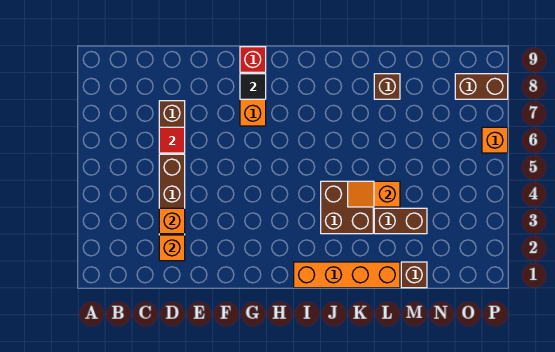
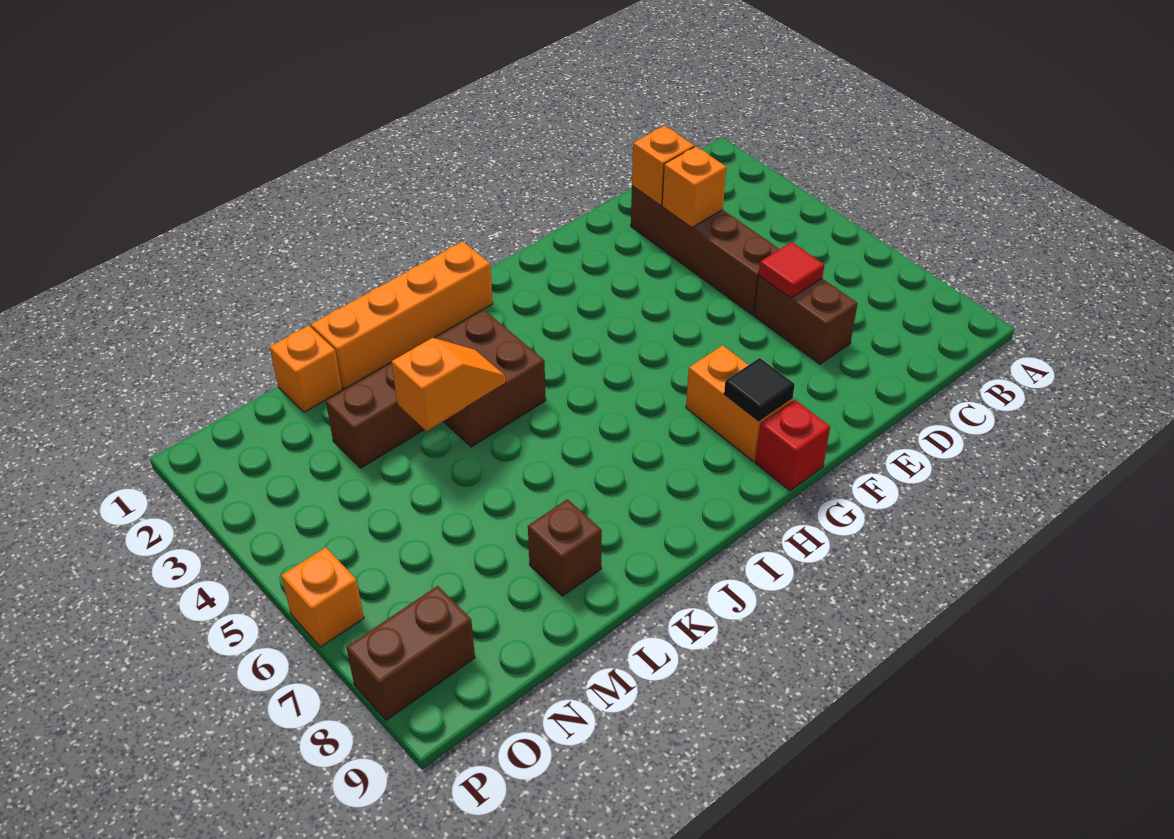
brown 1x1 brick [401,262,427,288] -> orange 1x1 brick [270,325,342,412]

